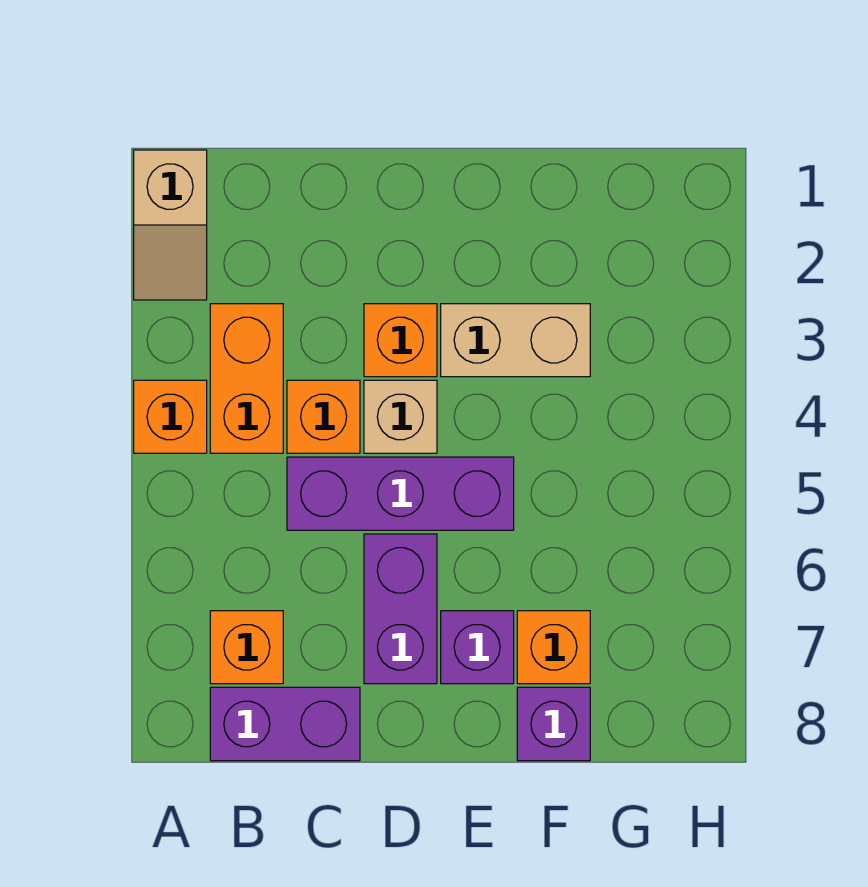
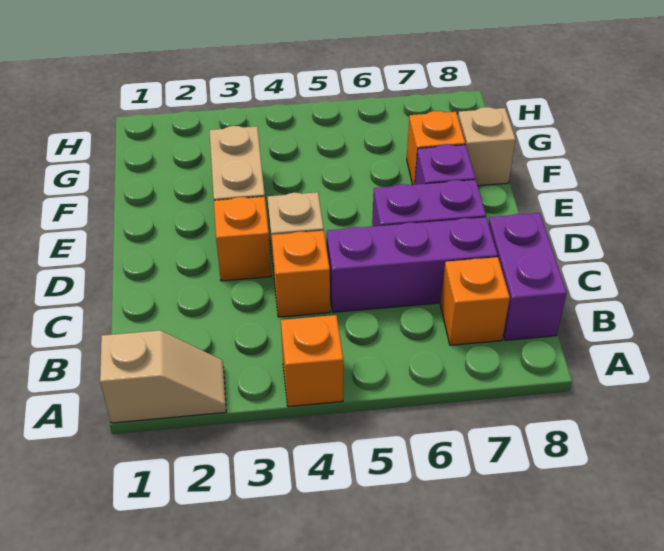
orange 1x2 brick [210,304,283,453] -> none
purple 1x3 brick [287,457,514,530] -> purple 1x3 brick turned to [327,217,498,312]
purple 1x1 brick [517,687,590,761] -> tan 1x1 brick [458,107,516,186]

